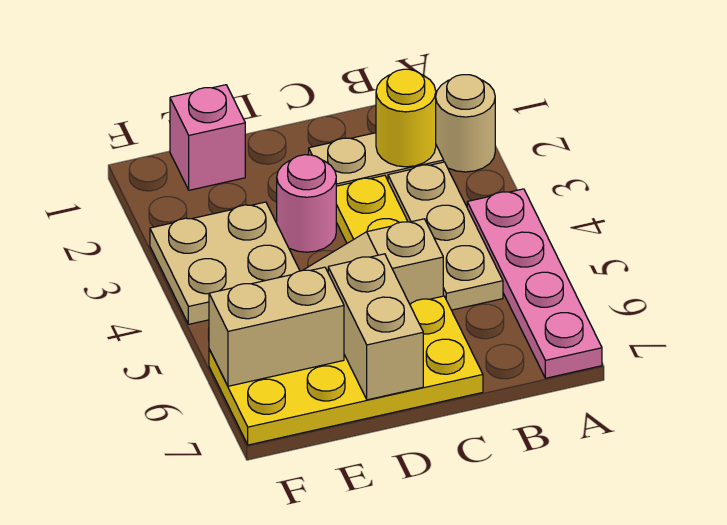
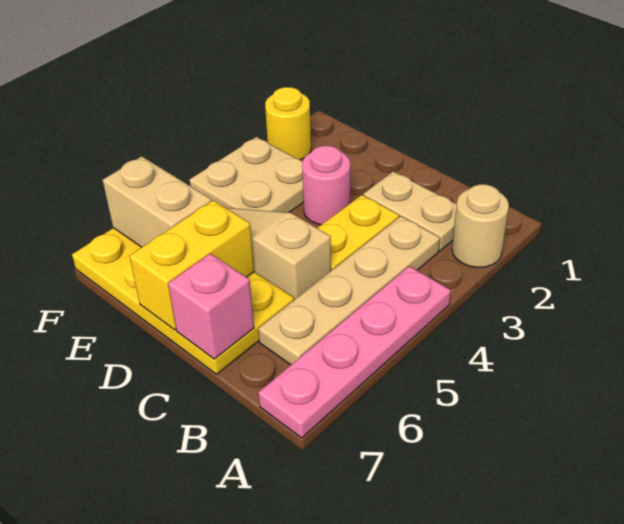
yellow 1x1 round brick [376,69,436,167] -> yellow 1x1 round brick moved to [265,87,311,160]
tan 1x3 plate [388,162,503,310] -> tan 1x4 plate [258,216,440,365]
tan 1x2 brick [328,254,423,400] -> yellow 1x2 brick [129,200,254,330]
pink 1x1 brick [170,85,245,190] -> pink 1x1 brick moved to [168,254,254,359]

